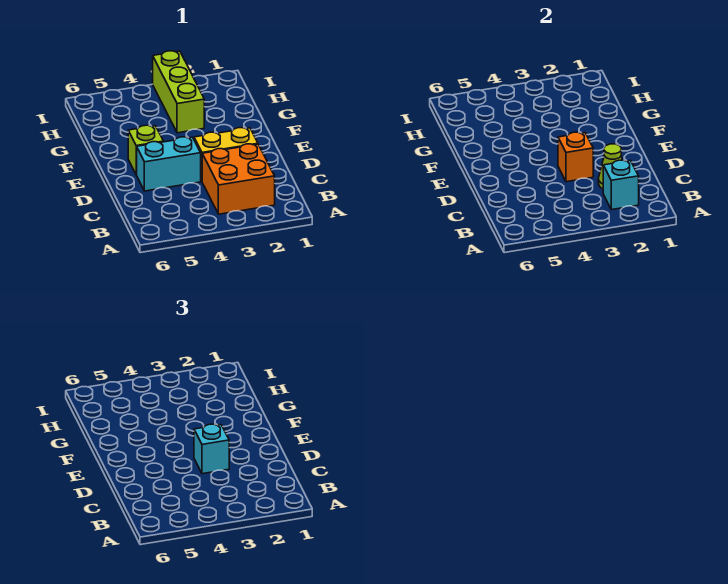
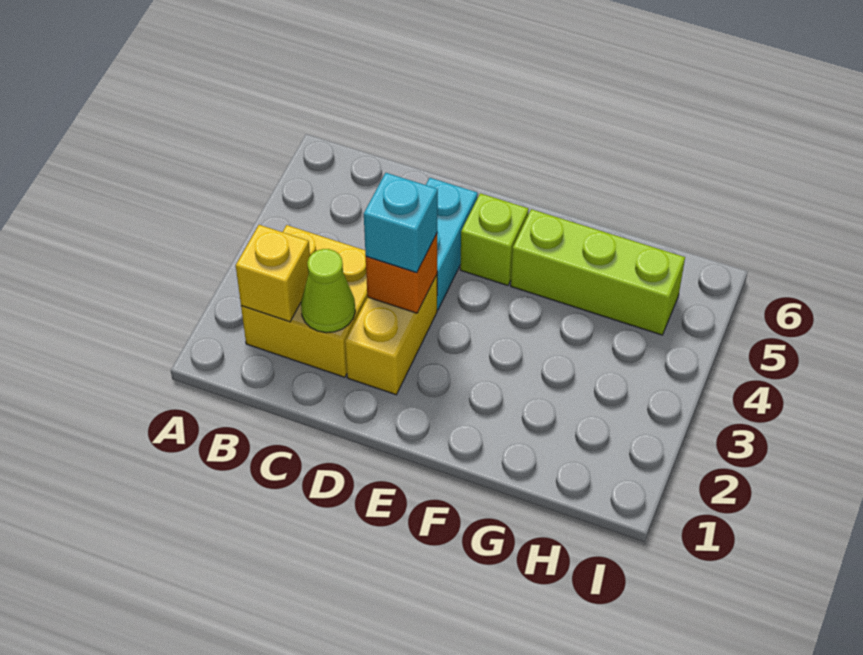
orange 2x2 brick [202,144,275,214] -> yellow 2x2 brick [241,225,367,377]
cyan 1x1 brick [603,160,639,210] -> yellow 1x1 brick [236,225,310,322]
lime 1x3 brick [153,51,204,133] -> lime 1x3 brick moved to [511,209,685,335]

